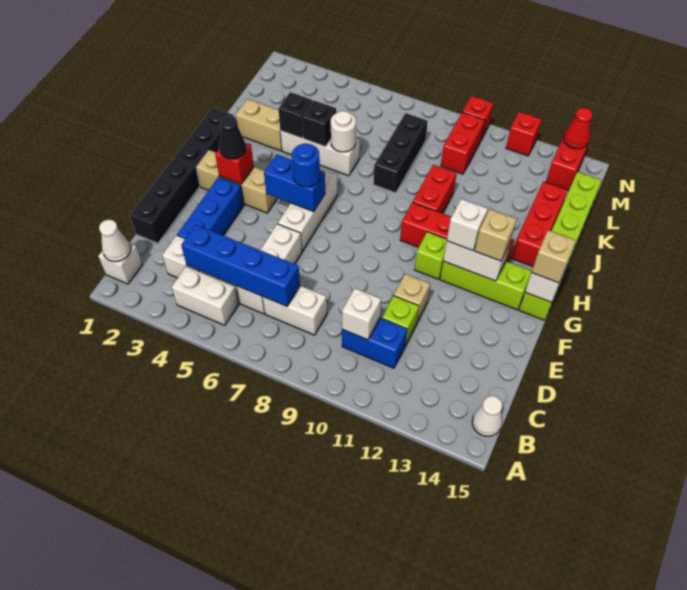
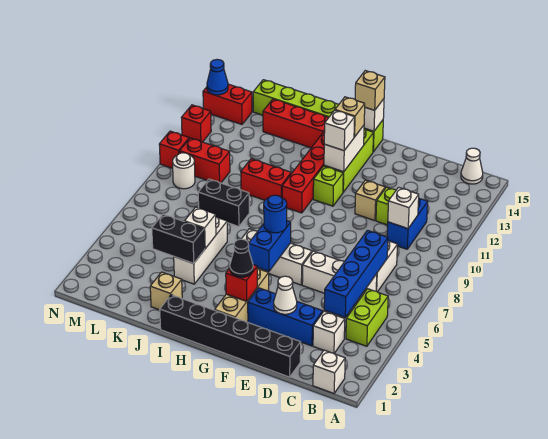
white 1x1 cone [99,220,131,262] -> white 1x1 cone moved to [274,276,297,314]
white 1x2 brick [172,266,238,325] -> lime 1x2 brick [346,289,388,346]
tan 1x2 brick [235,99,282,151] -> tan 1x1 brick [150,272,182,310]
black 1x1 brick [278,92,312,138] -> black 1x2 brick [152,214,205,263]
black 1x1 brick [302,100,336,147] -> white 1x1 brick [185,207,216,248]
white 1x1 round brick [331,111,356,152] -> white 1x1 round brick moved to [173,153,195,189]
black 1x3 brick [373,113,428,193] -> black 1x2 brick [198,179,249,227]
red 1x1 cone [563,108,592,149] -> blue 1x1 cone [207,60,228,95]

